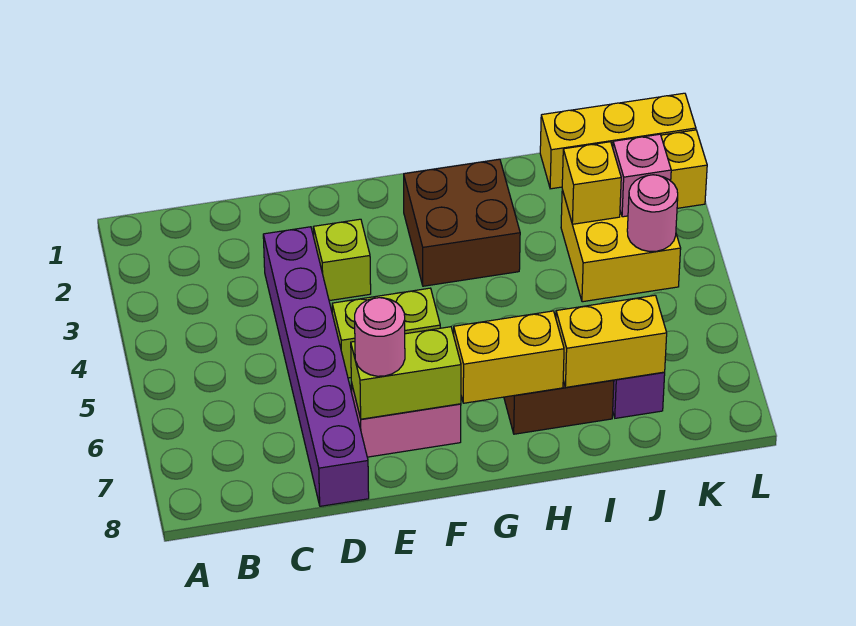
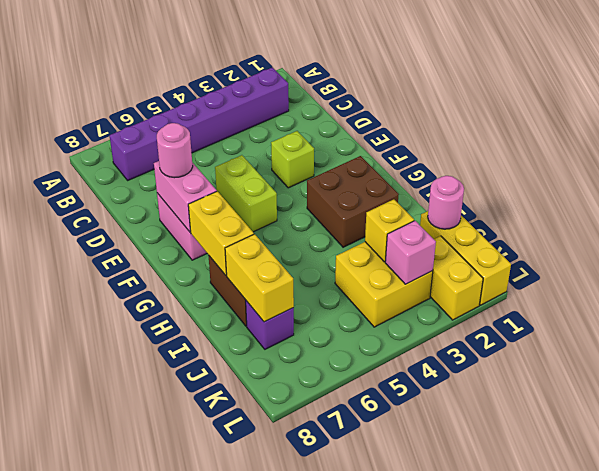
purple 1x6 brick [263,227,369,506] -> purple 1x6 brick moved to [110,67,289,180]
lime 1x2 brick [351,327,461,419] -> pink 1x2 brick [154,161,217,232]
pink 1x1 round brick [627,175,678,251] -> pink 1x1 round brick moved to [428,176,464,229]

